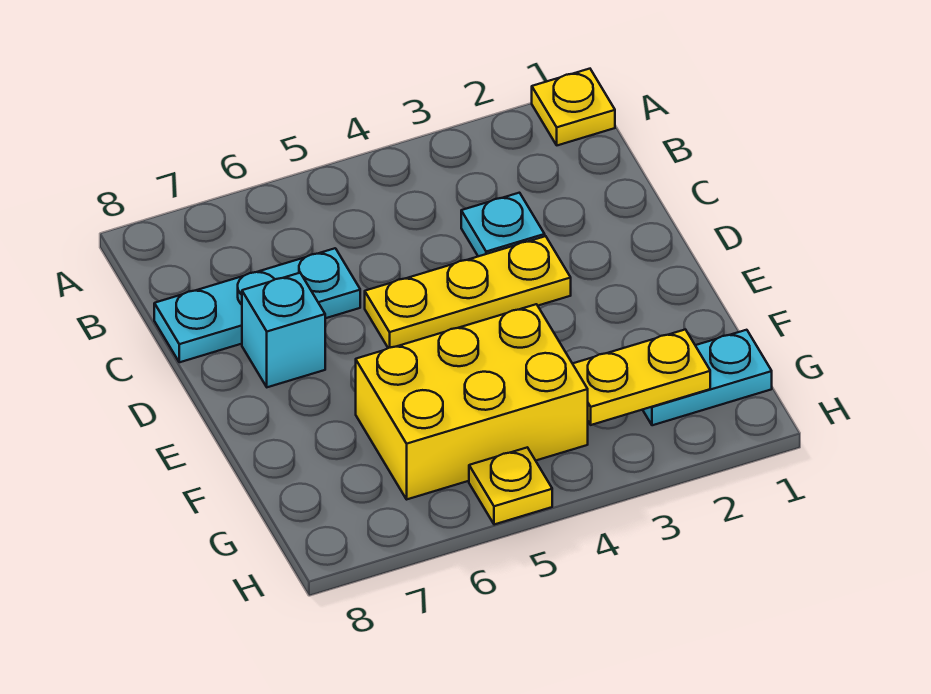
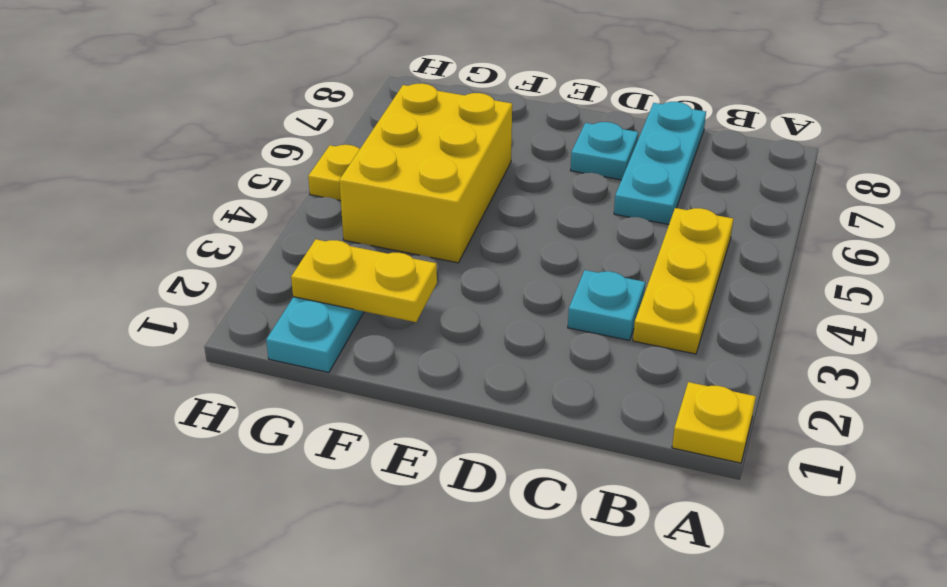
yellow 1x3 plate [365,236,571,348] -> yellow 1x3 plate moved to [633,208,733,354]
cyan 1x1 brick [242,273,325,387] -> cyan 1x1 plate [571,122,638,180]
yellow 1x2 plate [573,329,710,425] -> yellow 1x2 plate turned to [291,239,437,322]

